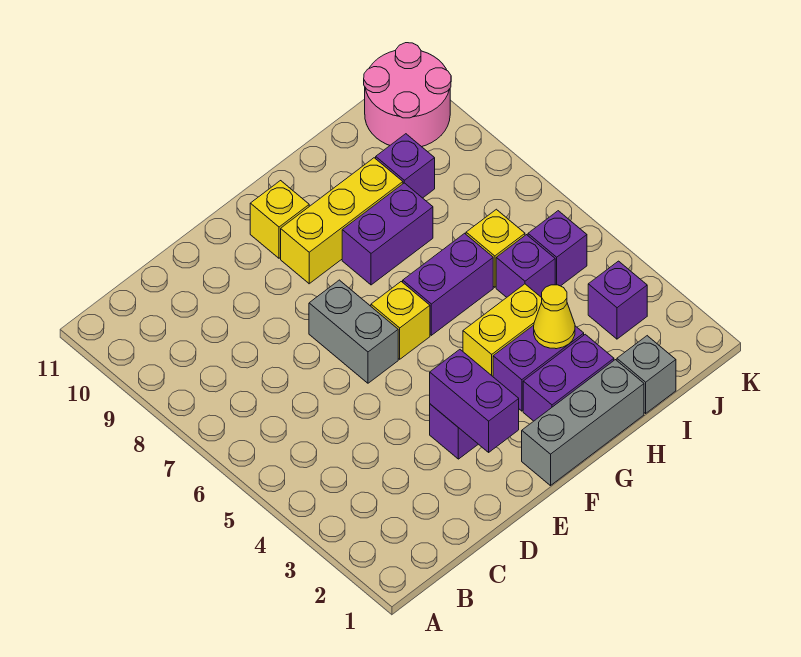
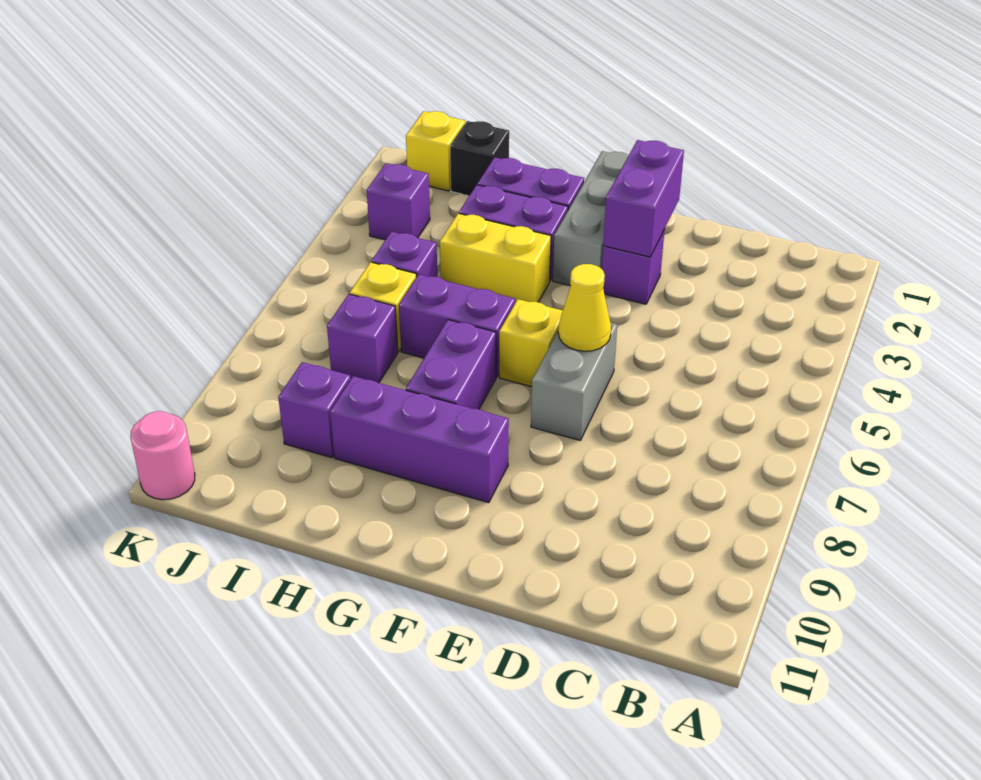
grey 1x3 brick [522,360,644,486] -> grey 1x3 brick turned to [553,151,629,286]
yellow 1x3 brick [281,158,403,284] -> purple 1x3 brick [330,376,509,503]
yellow 1x1 brick [250,181,309,258] -> yellow 1x1 brick moved to [406,111,465,191]
purple 1x2 brick [342,183,433,285] -> purple 1x2 brick turned to [406,320,496,409]
yellow 1x1 cone [534,285,575,349] -> yellow 1x1 cone moved to [558,264,611,351]
grey 1x1 brick [617,336,676,413] -> black 1x1 brick [450,121,509,195]
purple 1x1 brick [528,211,587,286] -> purple 1x1 brick moved to [327,294,398,383]
pink 2x2 round brick [364,43,451,147] -> pink 1x1 round brick [131,411,195,500]

